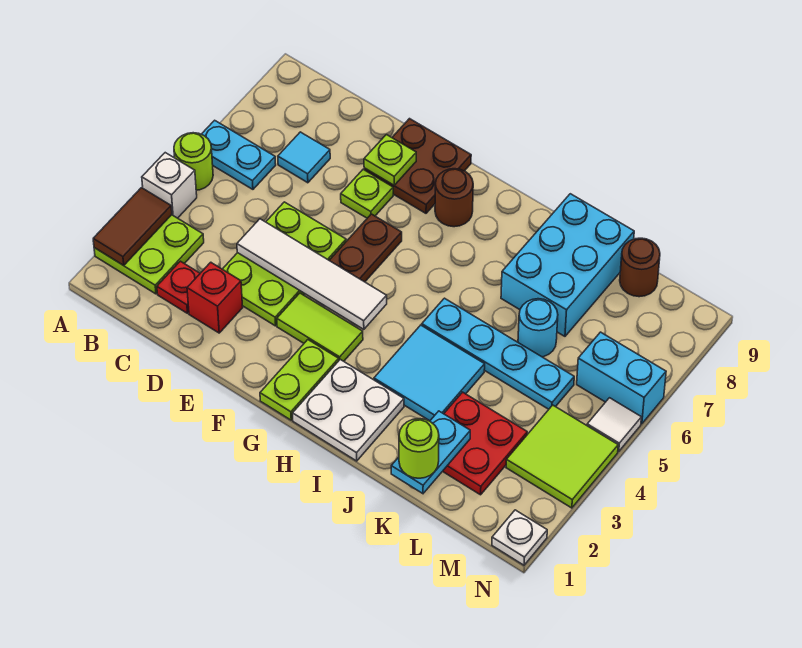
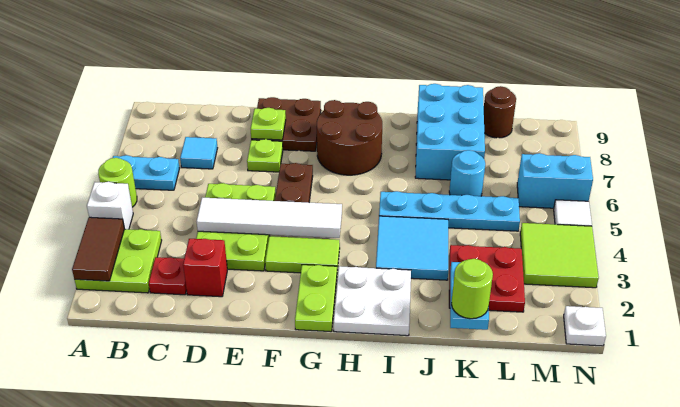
brown 1x1 round brick [435,169,473,227] -> brown 2x2 round brick [317,100,382,175]

